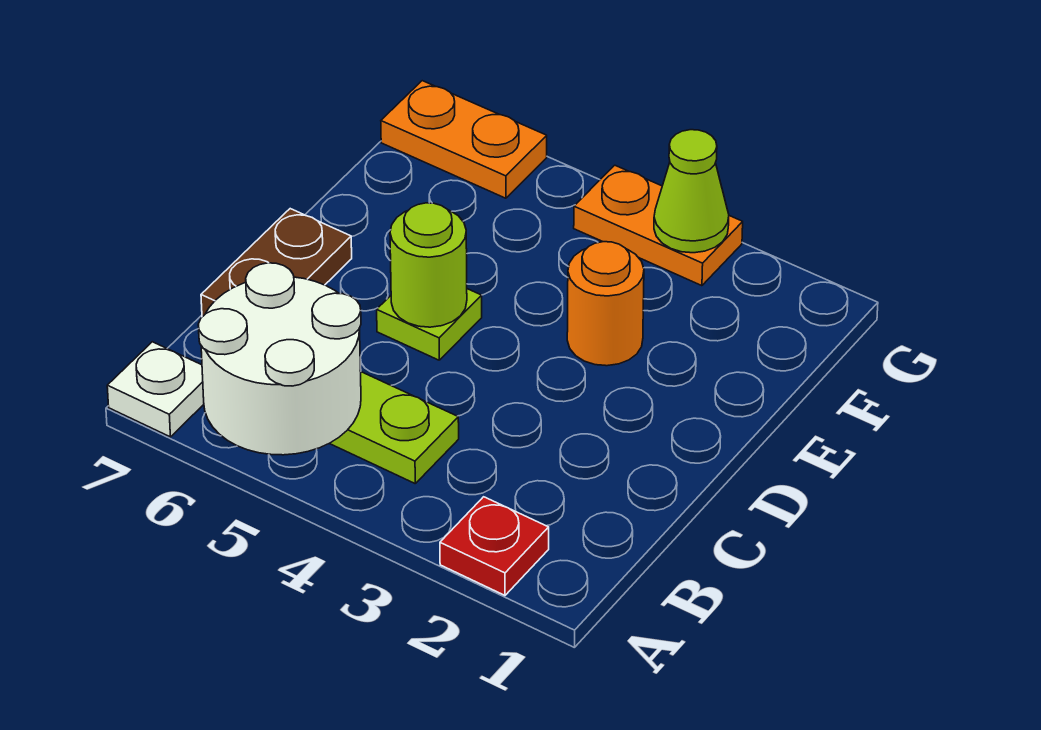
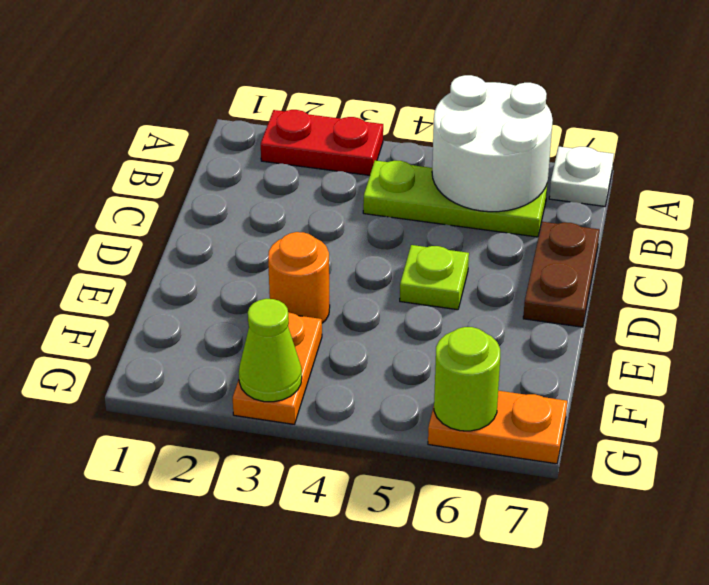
red 1x1 plate [440,497,549,595] -> red 1x2 plate [261,110,383,175]
lime 1x1 round brick [390,203,467,327] -> lime 1x1 round brick moved to [434,327,500,431]
orange 1x2 plate [574,165,743,286] -> orange 1x2 plate turned to [233,312,322,424]

